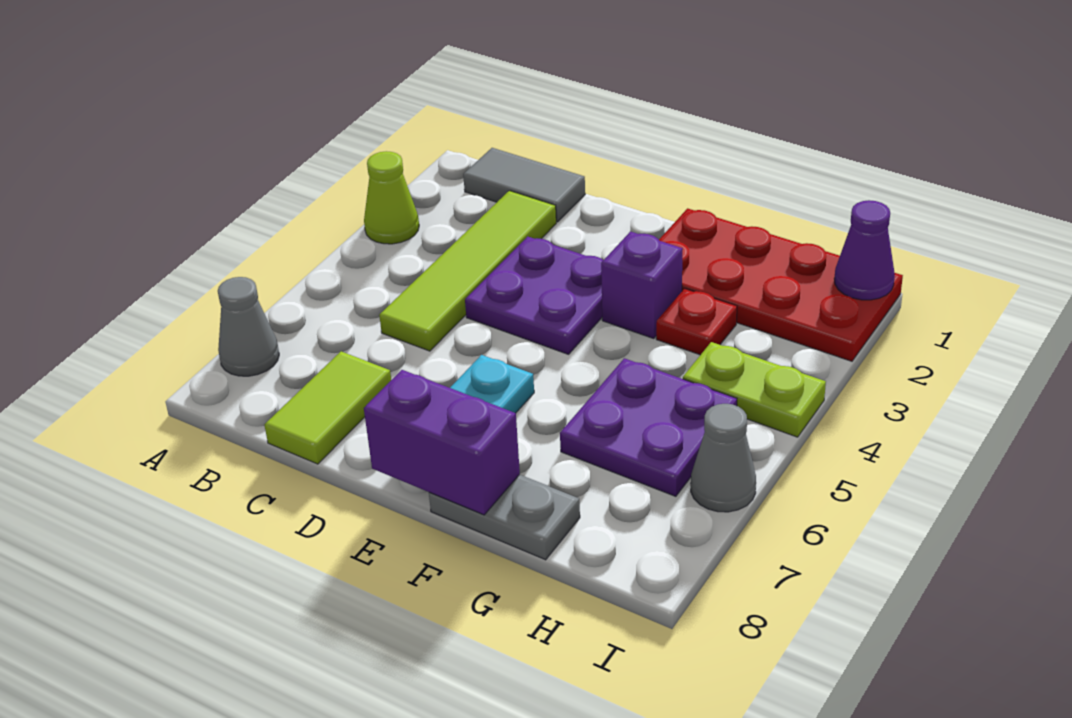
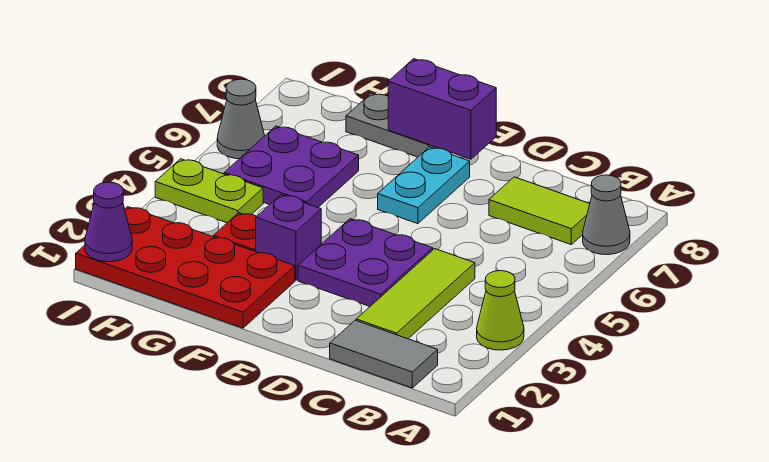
lime 1x4 tile [379,191,556,351] -> lime 1x3 tile [356,249,475,339]
lime 1x2 tile [265,351,391,464] -> lime 1x2 tile turned to [489,177,590,244]

